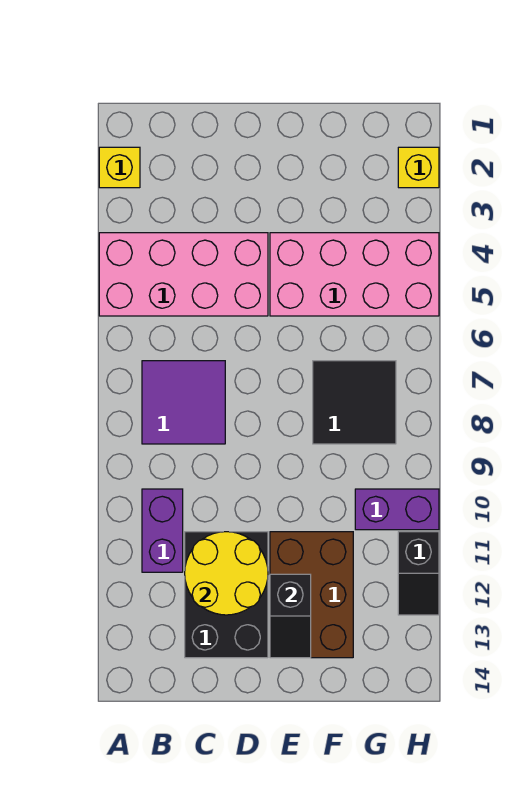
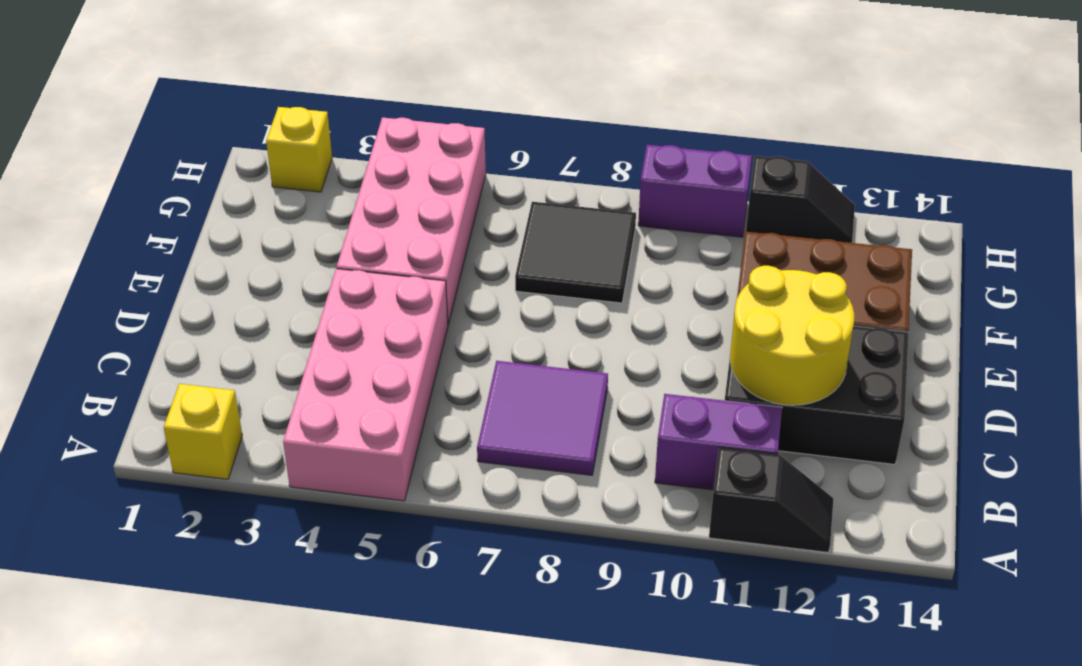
black 1x2 slope [270,574,311,658] -> black 1x2 slope moved to [709,447,834,553]
purple 1x2 brick [355,489,439,530] -> purple 1x2 brick turned to [638,145,752,237]

